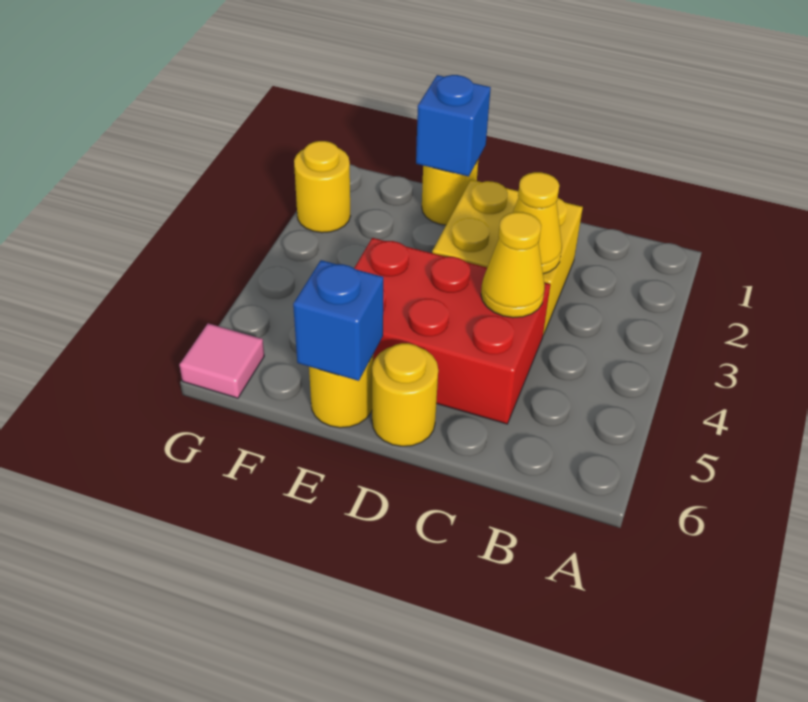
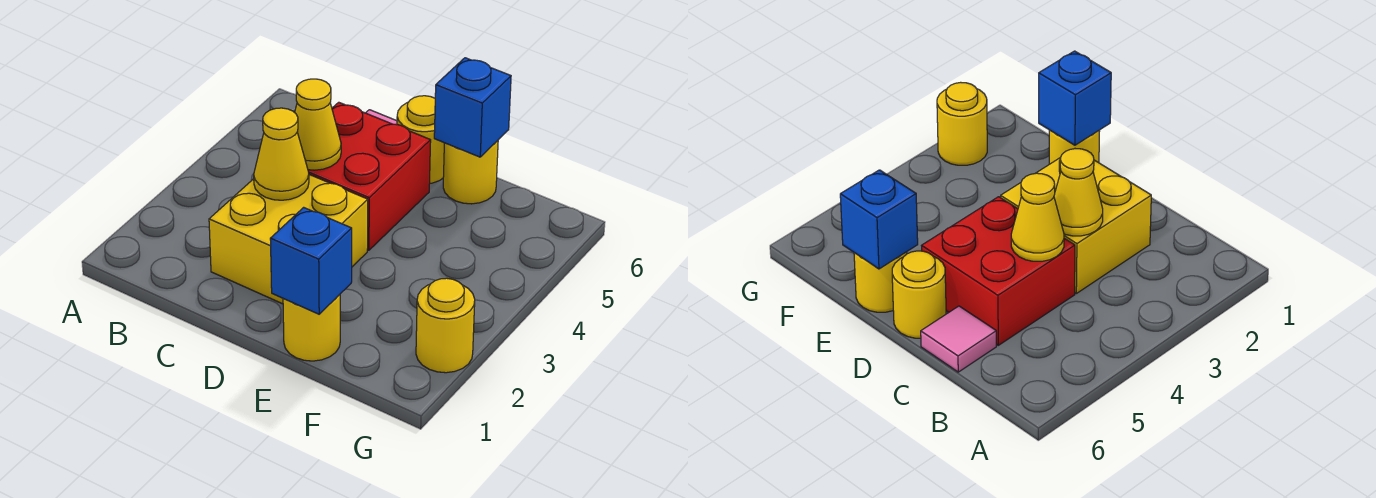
red 2x3 brick [354,238,550,424] -> red 2x2 brick [308,102,431,250]
pink 1x1 tile [180,323,264,398] -> pink 1x1 tile moved to [921,306,996,372]

